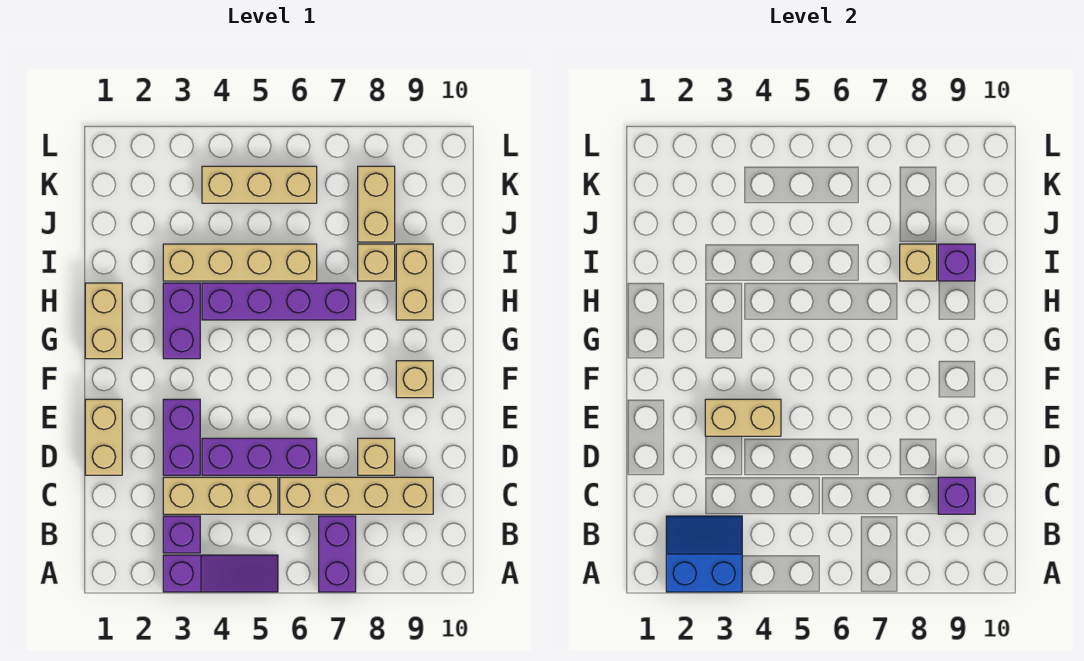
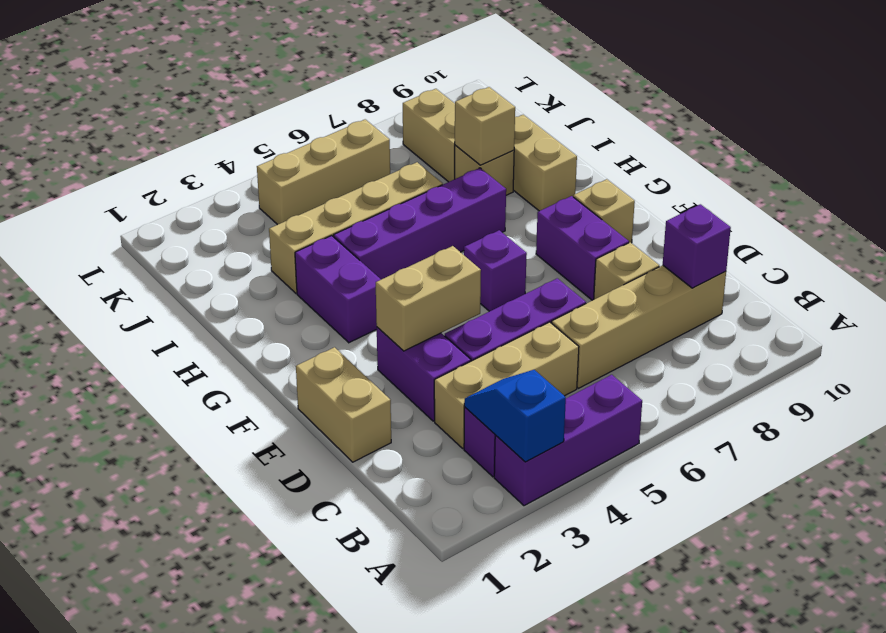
blue 2x2 slope [666,516,742,592] -> blue 1x2 slope [464,370,566,462]
purple 1x3 slope [163,555,278,592] -> purple 1x3 brick [494,375,642,506]
purple 1x2 brick [319,516,356,592] -> purple 1x2 brick moved to [536,196,629,300]
tan 1x2 brick [85,283,122,359] -> none
purple 1x1 brick [938,244,975,281] -> purple 1x1 brick moved to [464,230,527,311]

